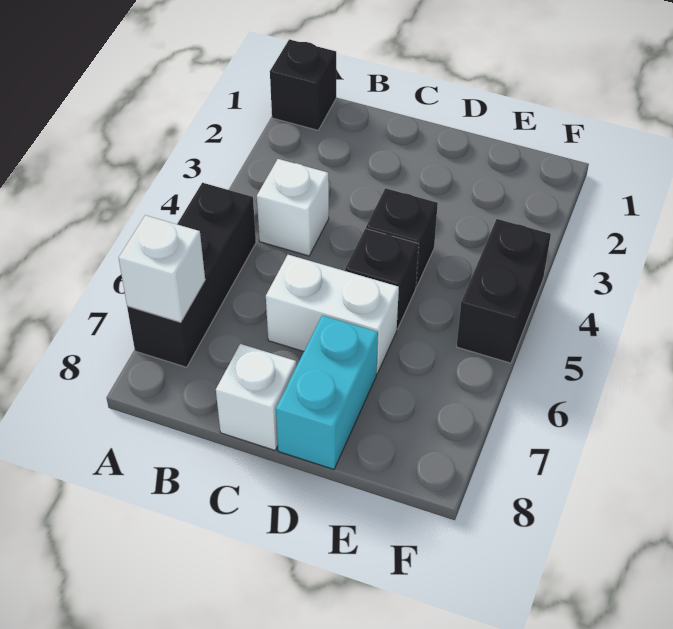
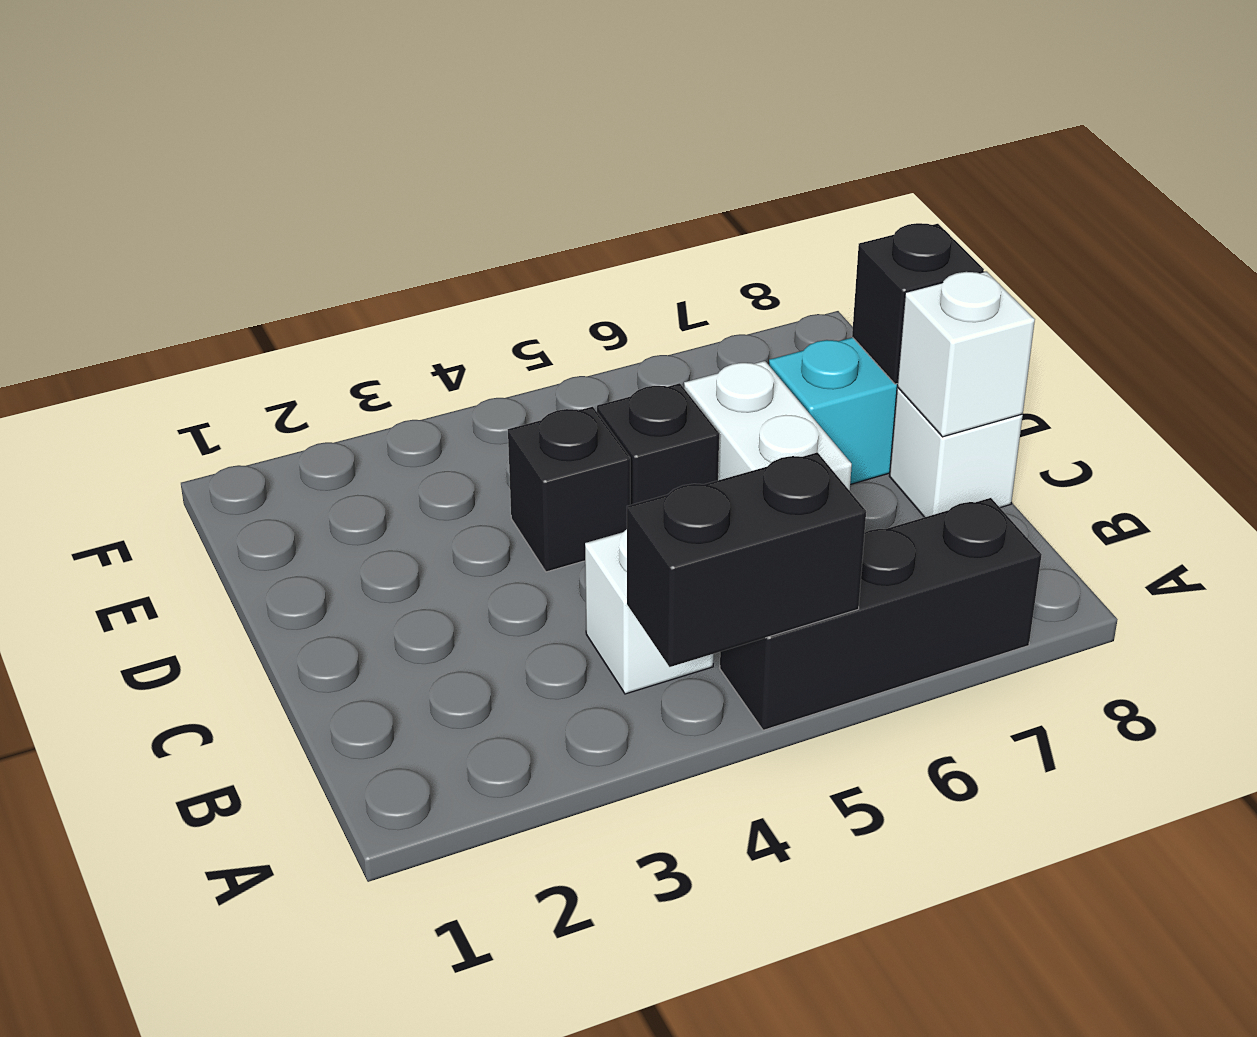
black 1x1 brick [270,39,336,130] -> black 1x1 brick moved to [852,223,984,384]
white 1x1 brick [119,215,205,322] -> white 1x1 brick moved to [897,271,1035,437]
black 1x2 brick [457,219,551,363] -> black 1x2 brick moved to [627,452,866,667]

